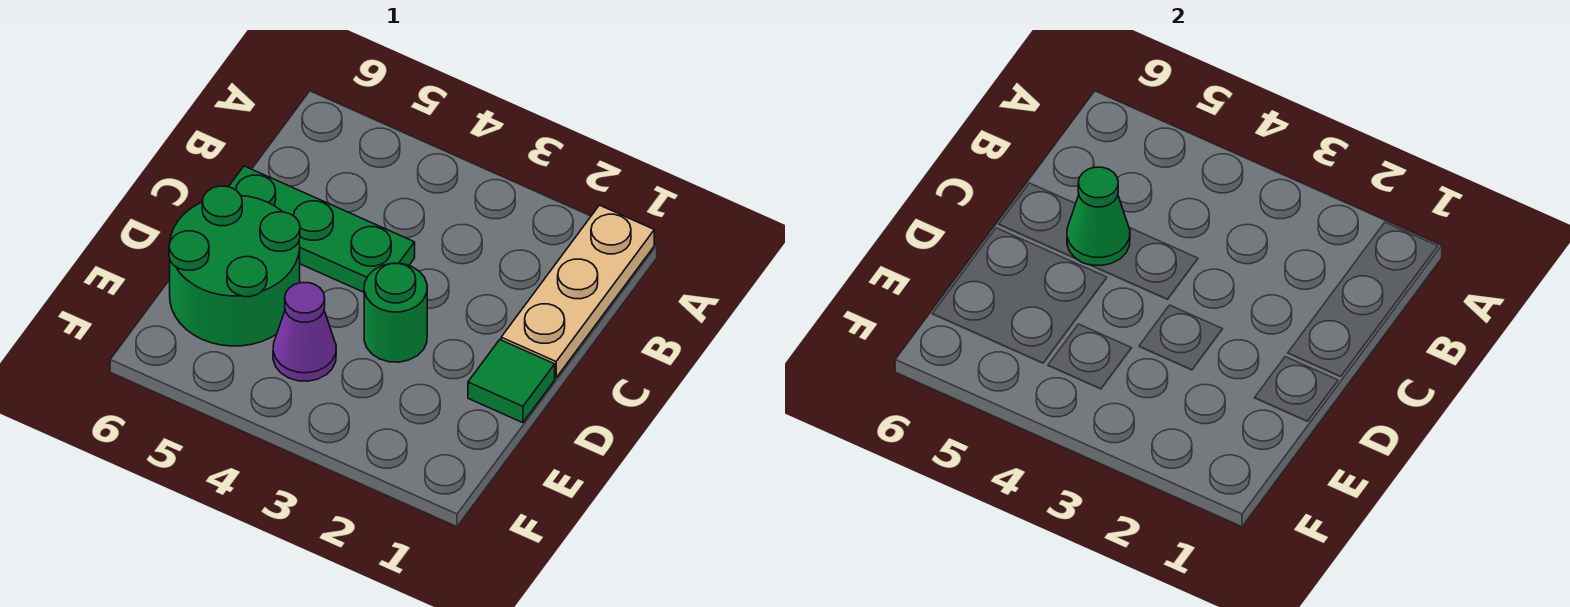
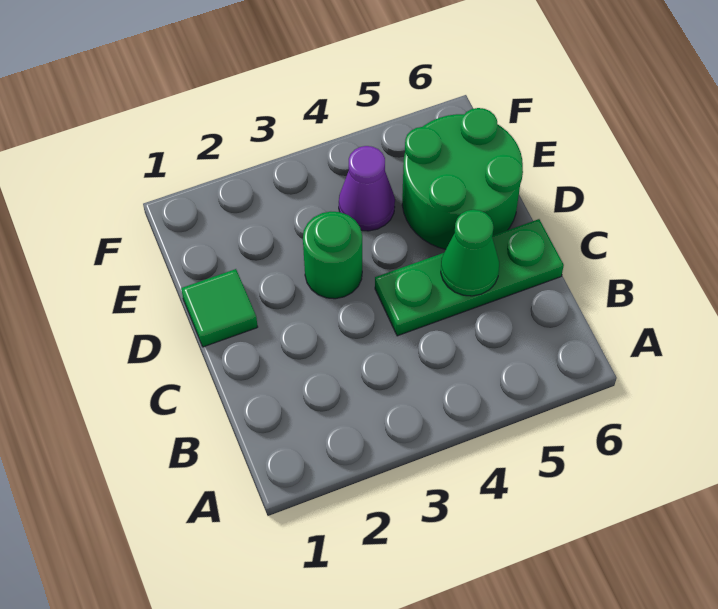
tan 1x3 plate [501,205,654,378] -> none

